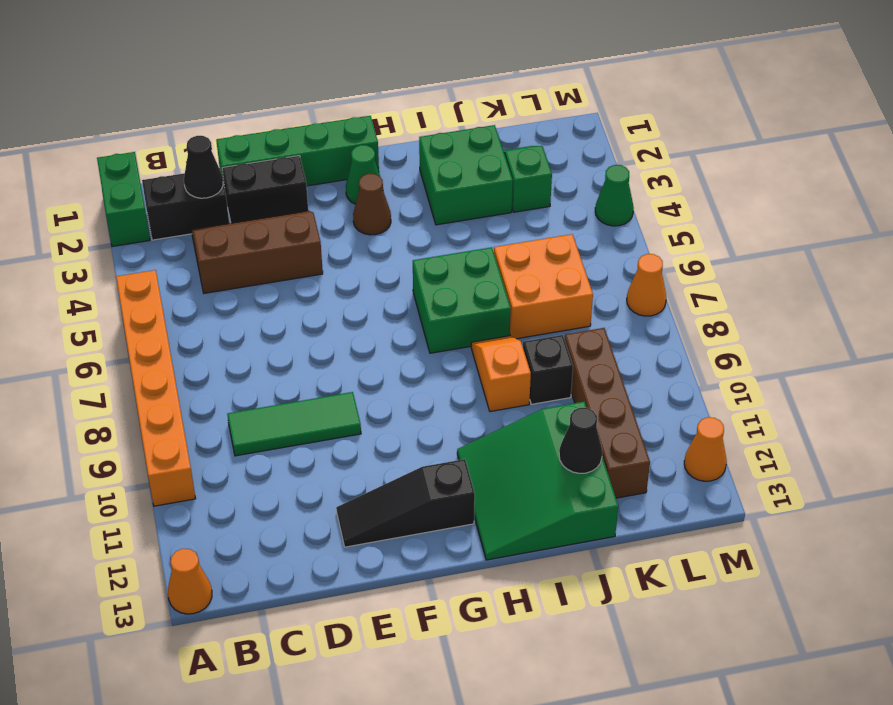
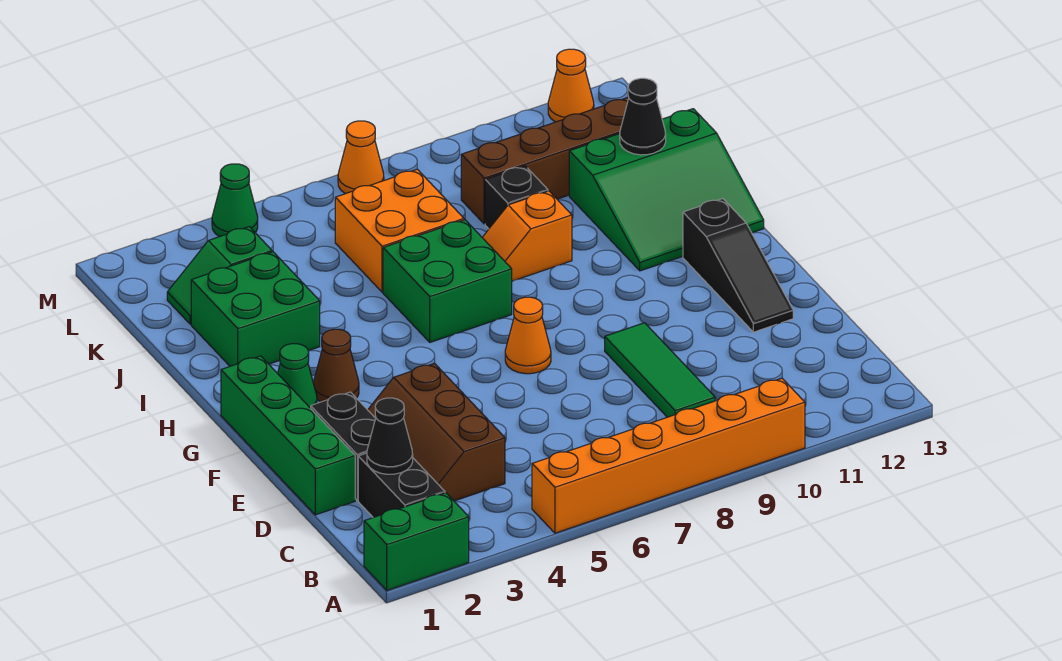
orange 1x1 cone [168,549,212,614] -> orange 1x1 cone moved to [505,297,551,374]

